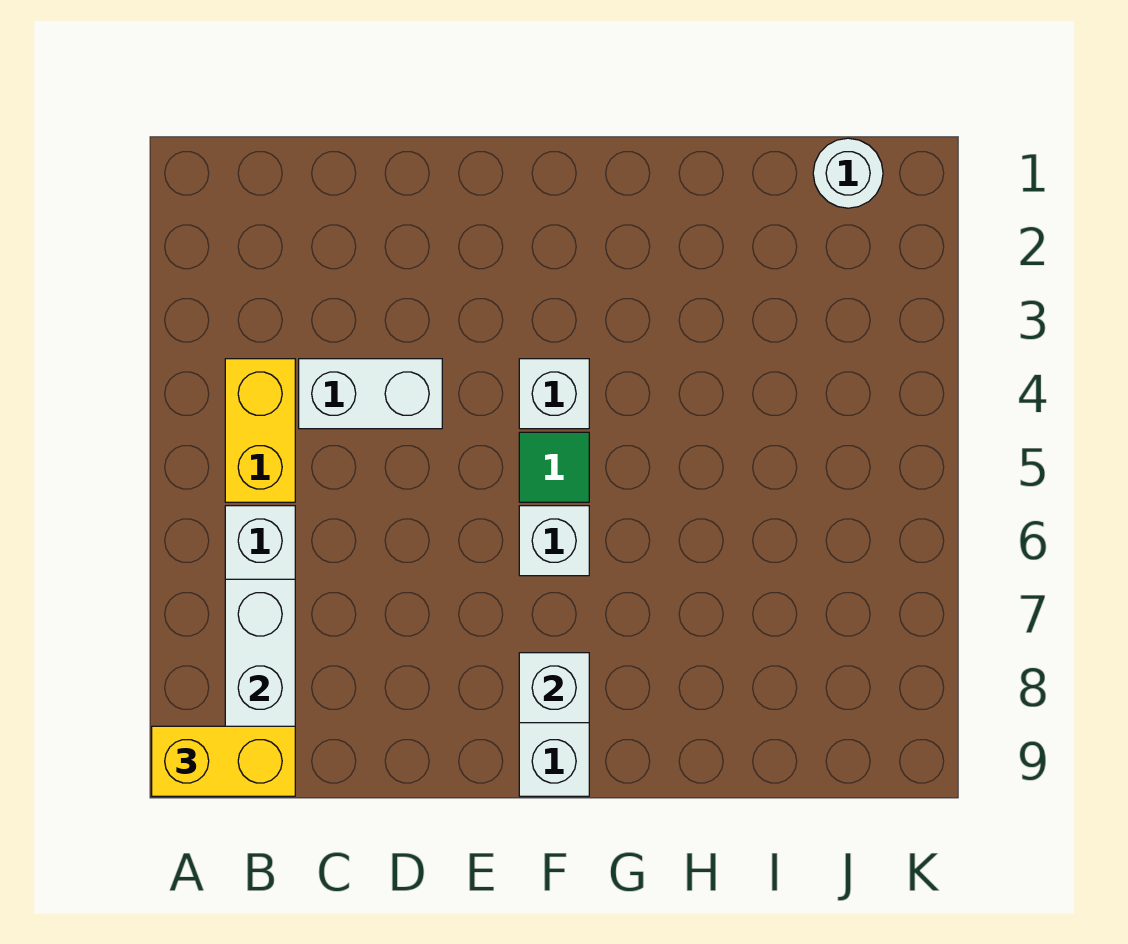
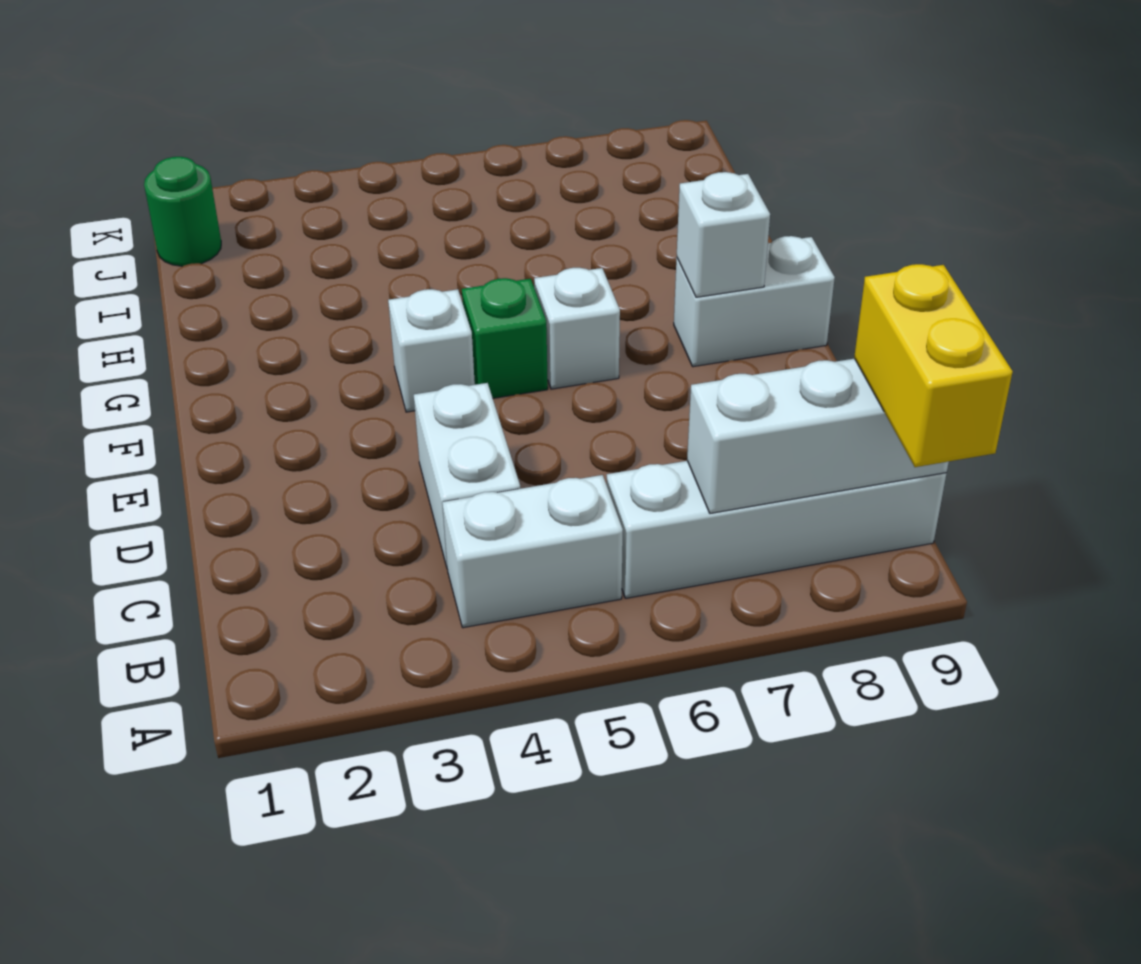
yellow 1x2 brick [225,359,295,502] -> white 1x2 brick [442,475,623,628]
green 1x1 tile [519,432,589,502] -> green 1x1 brick [462,278,548,398]
white 1x1 round brick [813,138,883,208] -> green 1x1 round brick [144,157,221,266]

